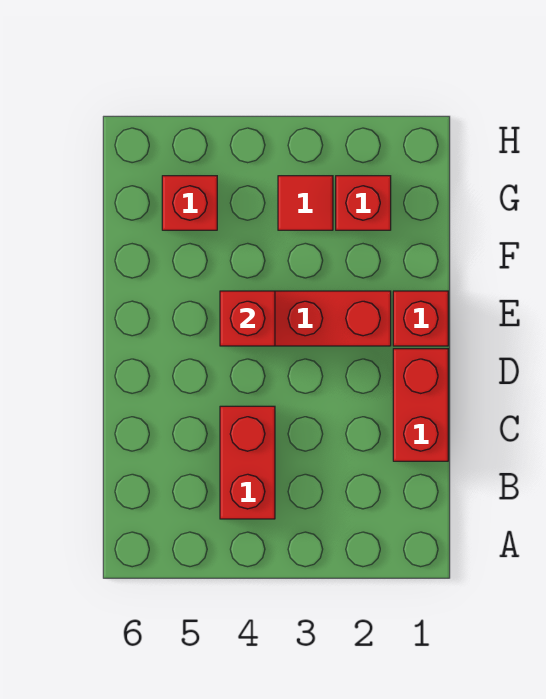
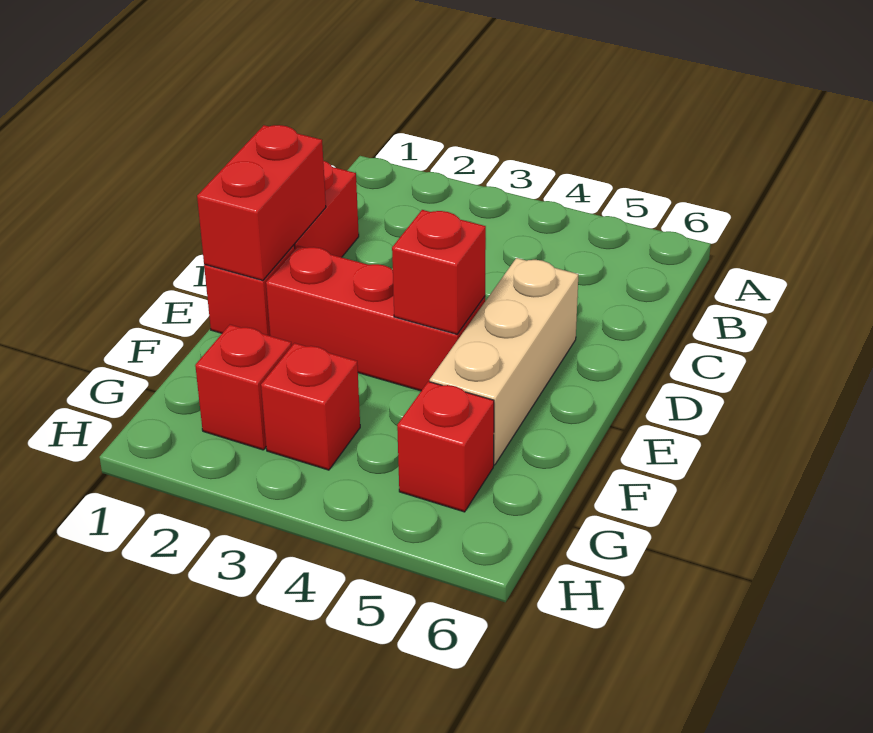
red 1x2 brick [220,406,275,519] -> red 1x2 brick moved to [197,125,326,281]
none -> tan 1x3 brick [430,258,578,465]
red 1x1 tile [278,176,333,230] -> red 1x1 brick [261,343,360,470]

